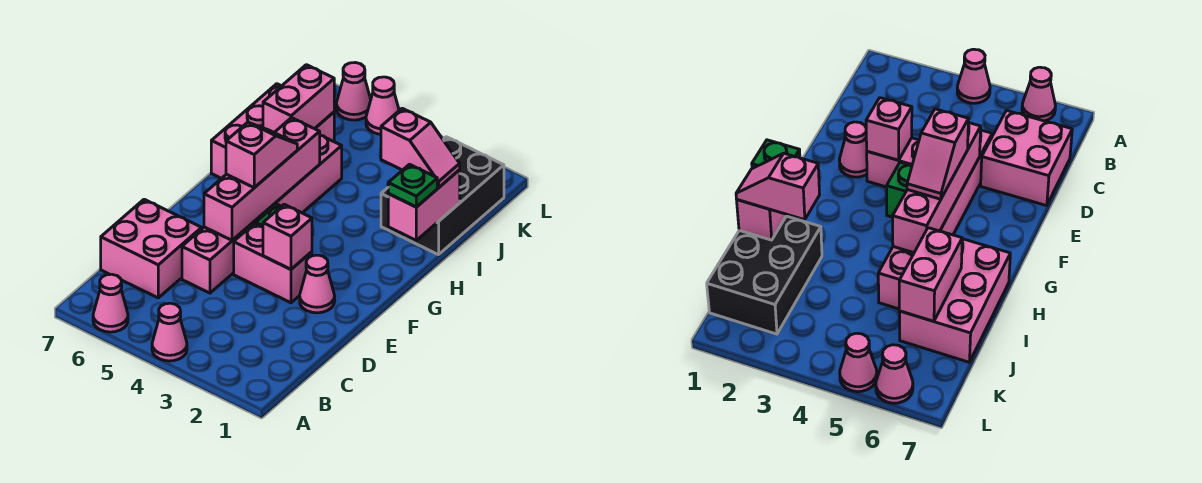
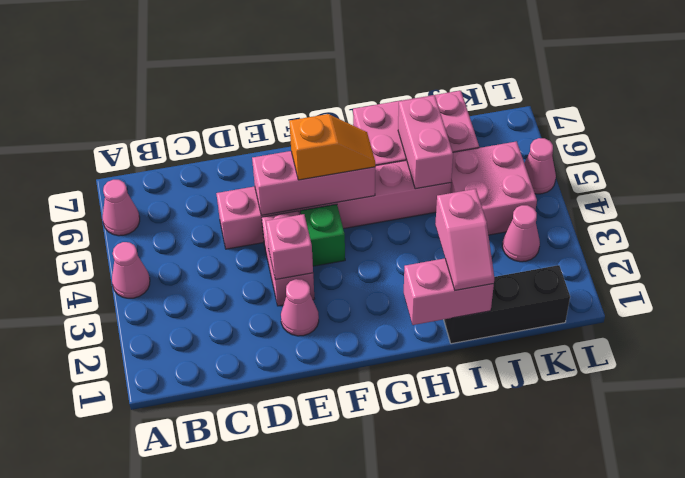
pink 2x2 brick [101,199,202,298] -> pink 2x2 brick moved to [451,141,537,235]
pink 1x4 brick [204,118,320,240] -> pink 1x3 brick [252,151,375,215]
pink 1x2 slope [226,122,297,188] -> orange 1x2 slope [289,114,375,180]
green 1x1 plate [388,164,437,207] -> none
black 2x3 brick [381,137,504,255] -> black 1x3 brick [444,265,570,344]
pink 1x2 brick [263,65,334,132] -> pink 1x2 brick turned to [398,96,453,189]
pink 1x1 cone [336,63,371,120] -> pink 1x1 cone moved to [502,205,540,262]

